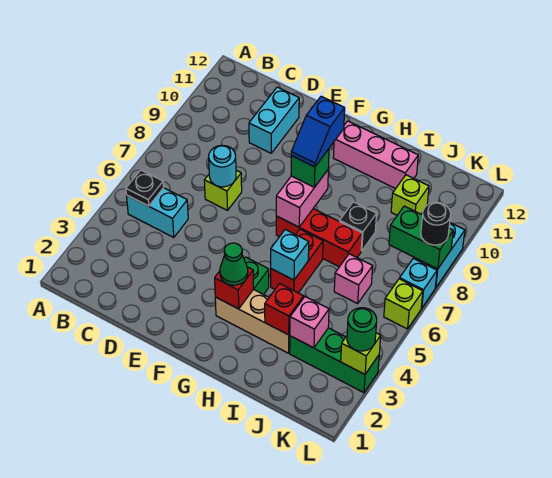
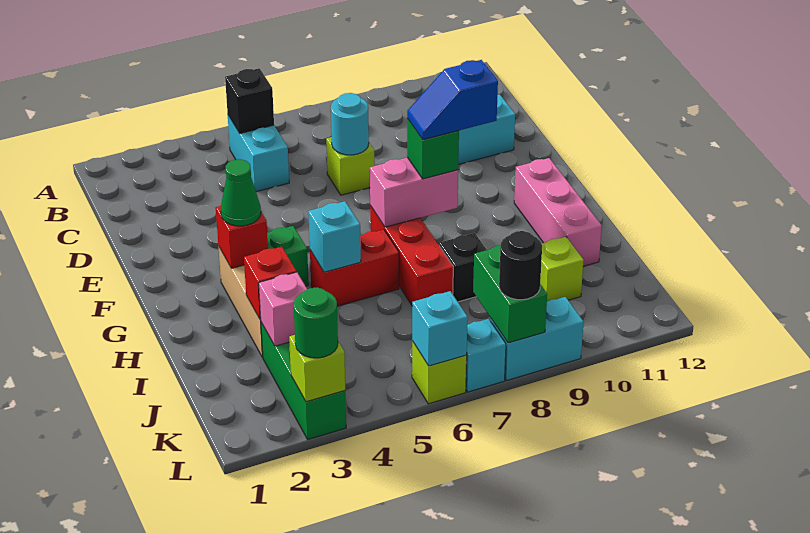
black 1x1 plate [126,170,164,206] -> black 1x1 brick [225,68,274,133]
pink 1x1 brick [334,254,373,304] -> none
none -> cyan 1x1 brick [412,291,468,366]

